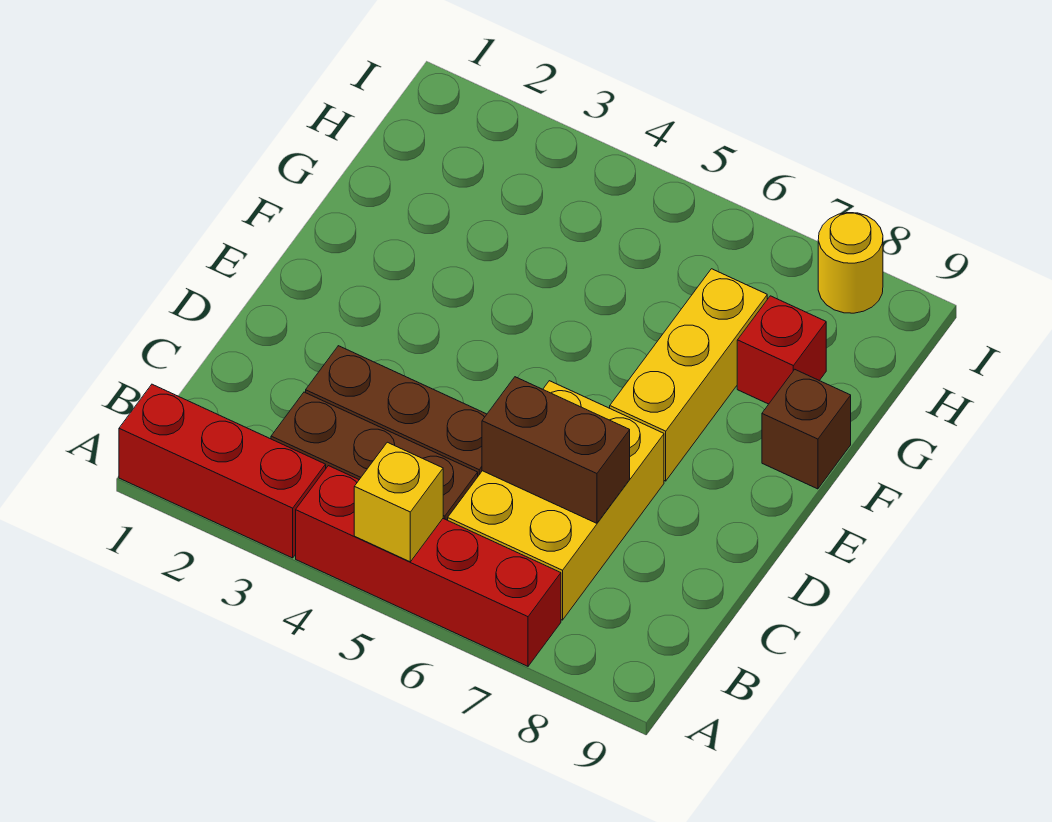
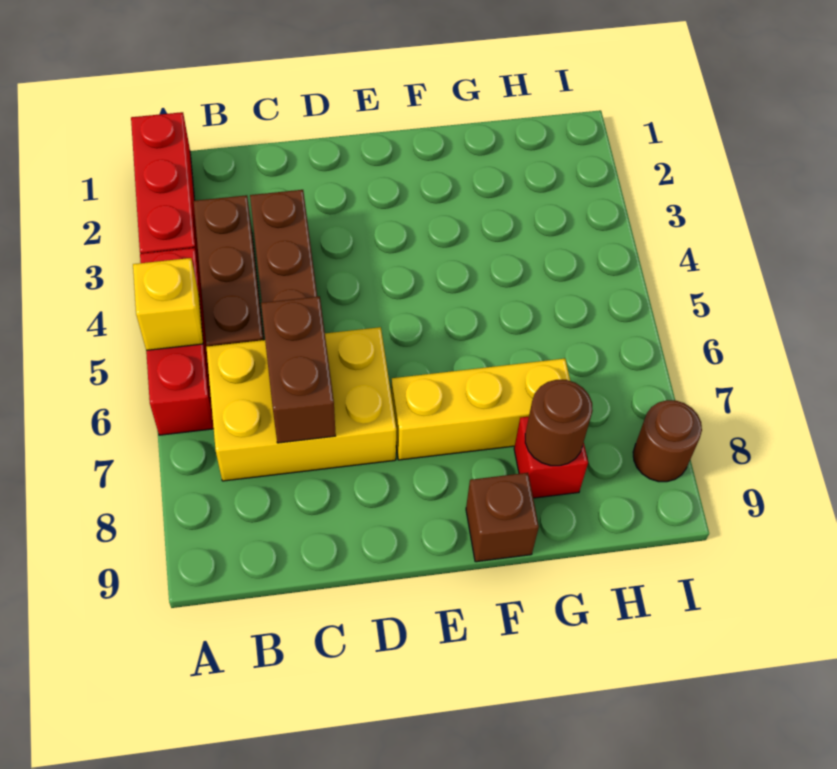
red 1x4 brick [296,466,561,666] -> red 1x3 brick [140,248,214,435]
none -> brown 1x1 round brick [525,380,593,466]
yellow 1x1 round brick [818,213,883,313] -> brown 1x1 round brick [633,400,702,482]

